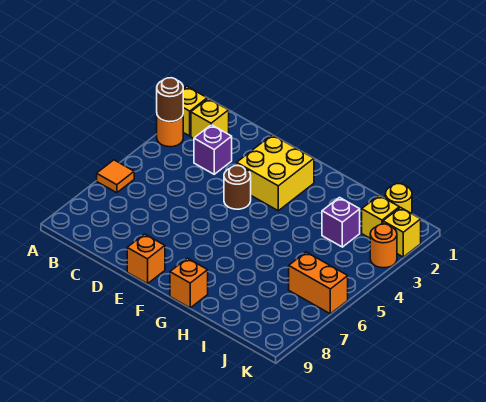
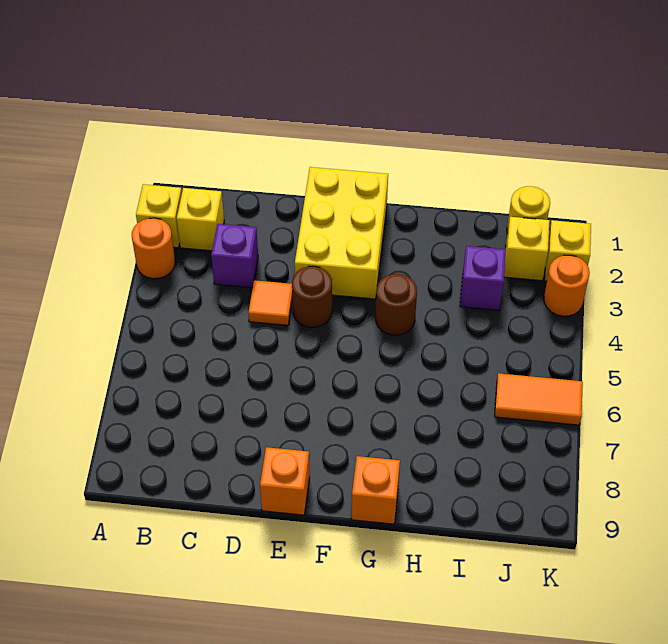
brown 1x1 round brick [157,78,183,122] -> brown 1x1 round brick moved to [376,274,417,335]
orange 1x1 tile [97,160,134,193] -> orange 1x1 tile moved to [248,280,293,325]
yellow 2x2 brick [237,135,314,211] -> yellow 2x3 brick [295,167,388,299]
orange 1x2 brick [289,252,348,314] -> orange 1x2 tile [495,373,583,425]

